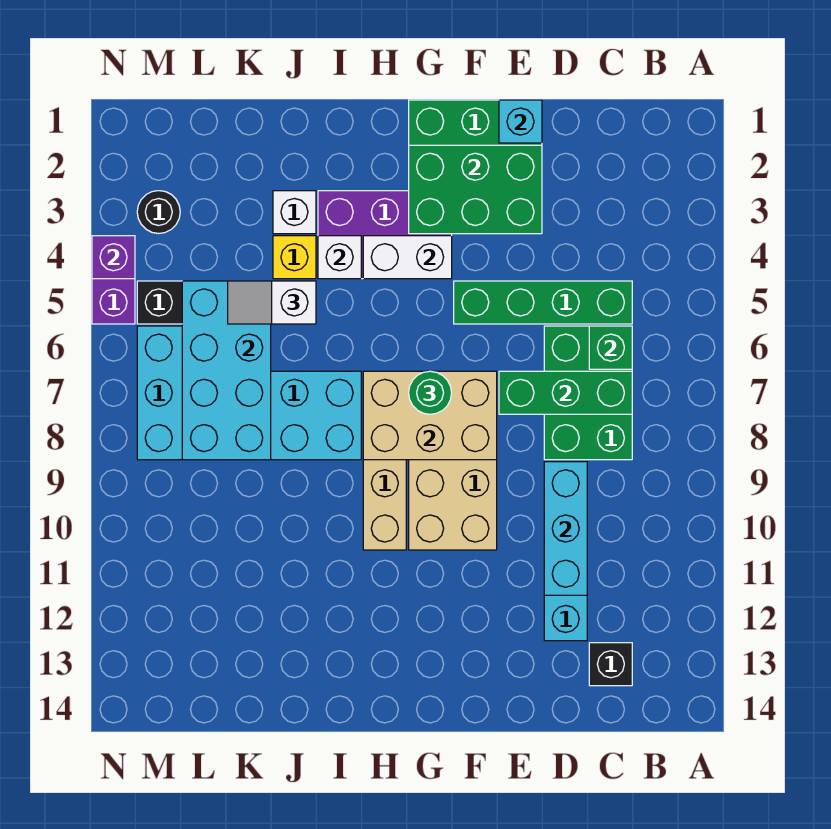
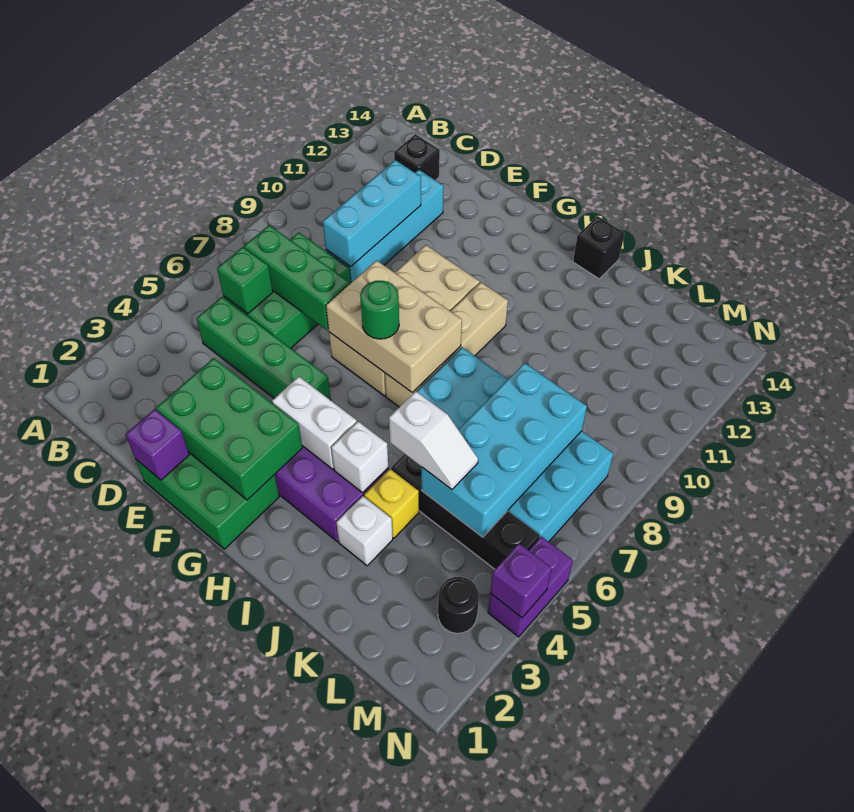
cyan 1x1 brick [499,100,542,143] -> purple 1x1 brick [126,409,189,480]
none -> black 1x1 brick [573,216,625,279]

